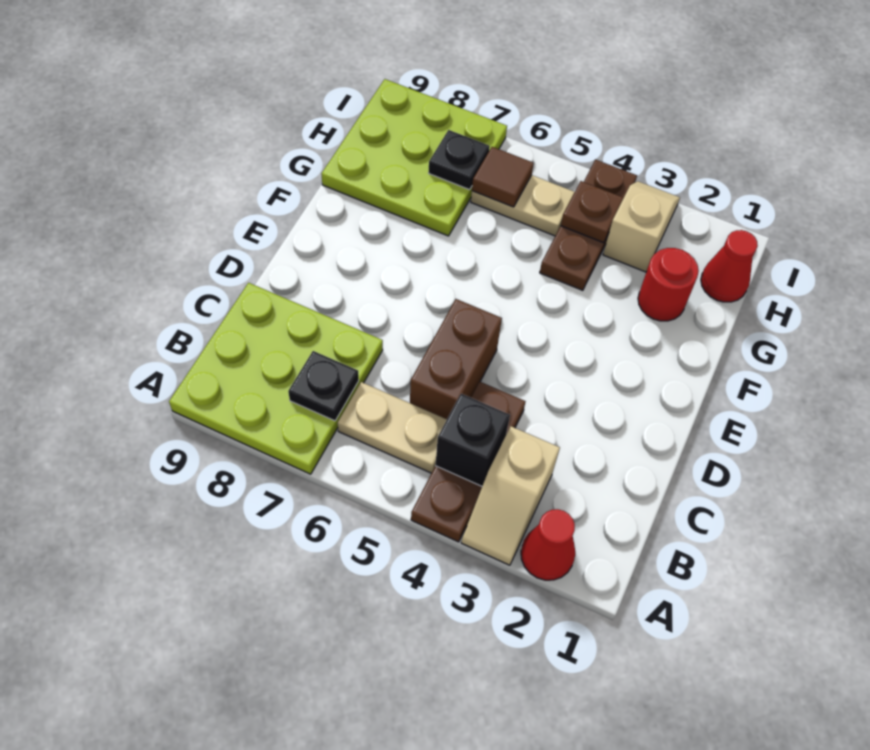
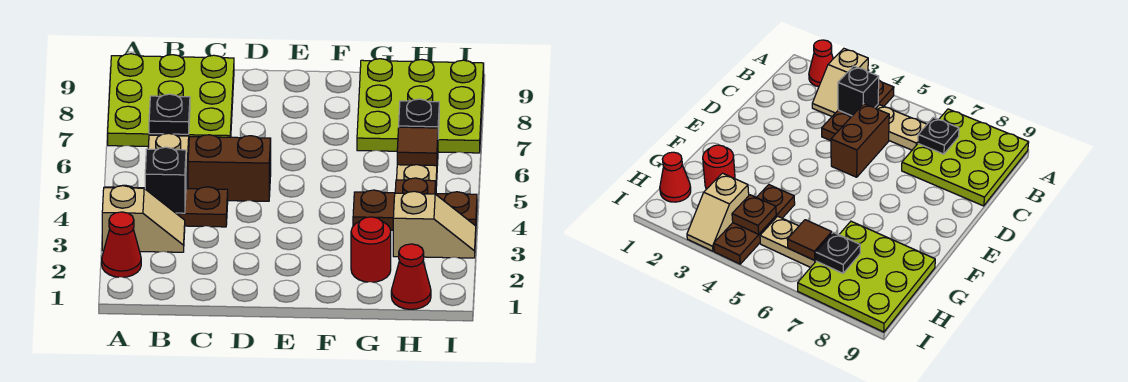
tan 1x2 slope [461,426,560,565] -> tan 1x2 slope turned to [102,186,185,252]

